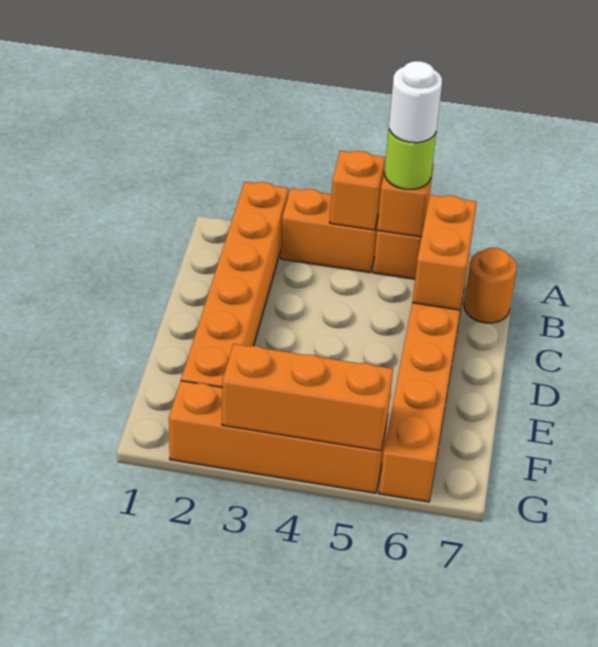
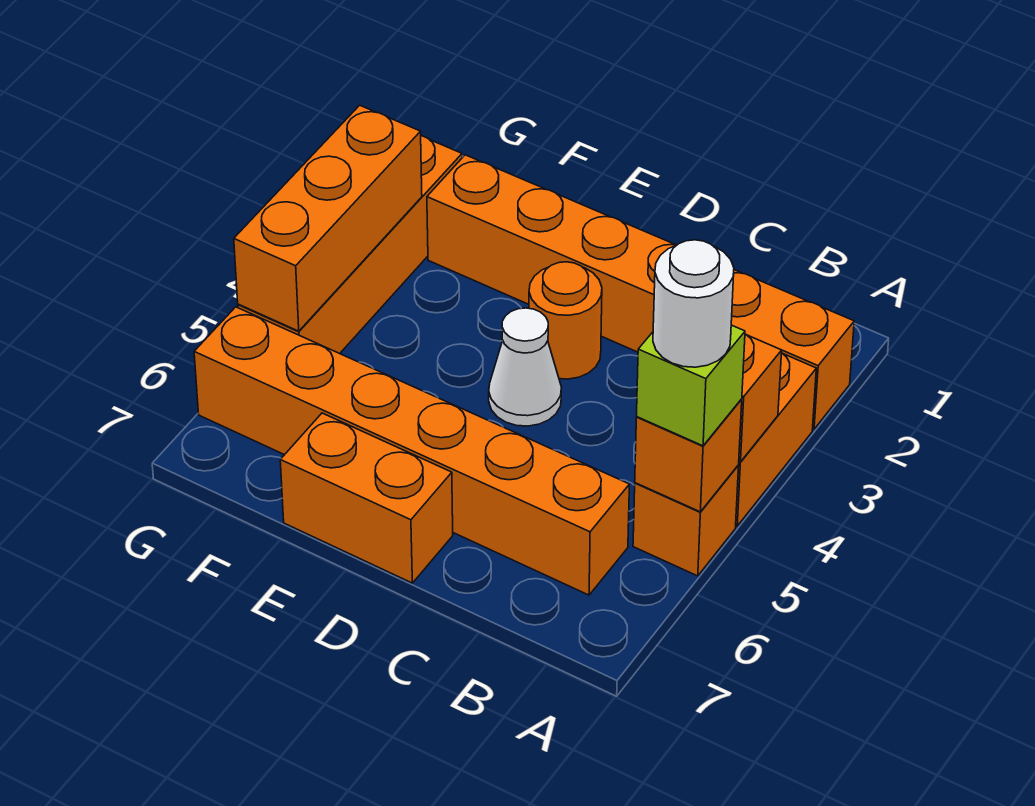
lime 1x1 round brick [385,130,436,189] -> lime 1x1 brick [637,325,745,446]
orange 1x2 brick [412,195,477,310] -> orange 1x2 brick moved to [280,413,453,583]
orange 1x1 round brick [464,248,517,323] -> orange 1x1 round brick moved to [529,262,602,379]
none -> white 1x1 cone [489,308,561,426]

